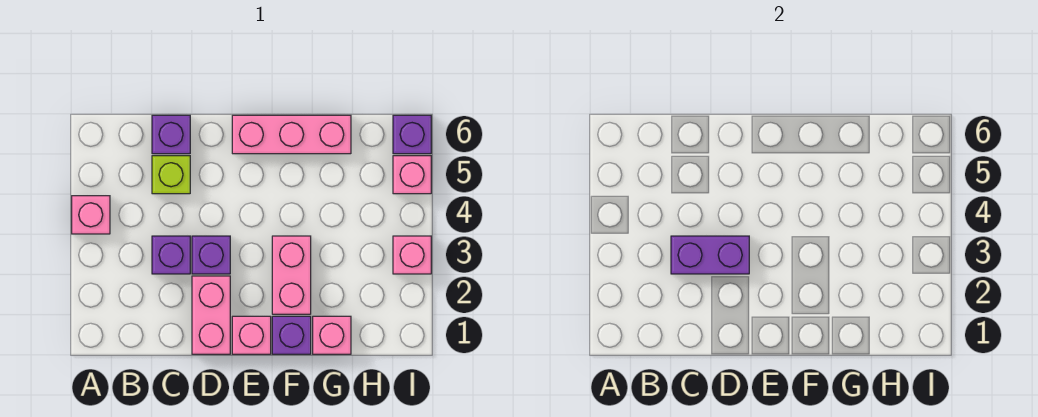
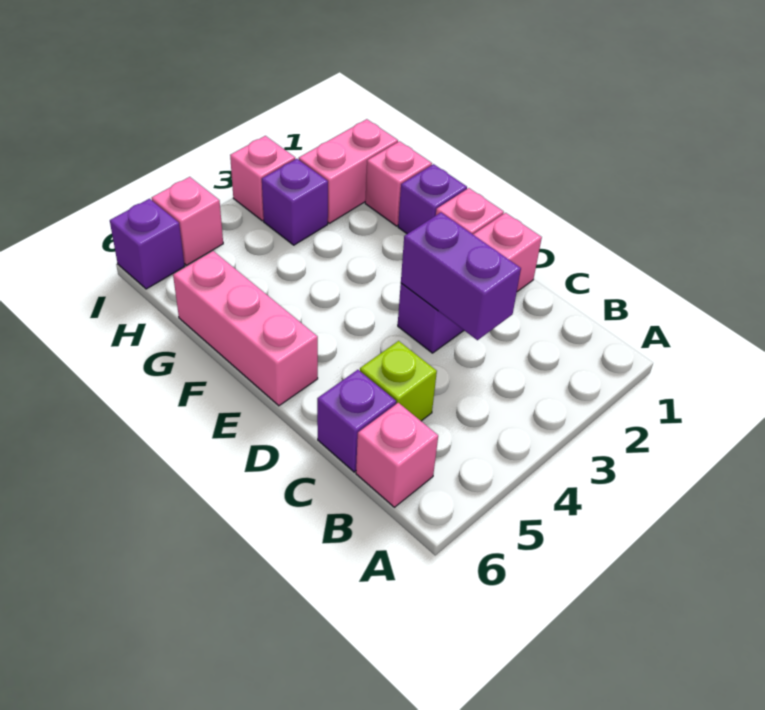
pink 1x1 brick [72,196,110,234] -> pink 1x1 brick moved to [356,403,438,507]
purple 1x1 brick [152,236,190,274] -> purple 1x1 brick moved to [262,159,328,245]
pink 1x2 brick [272,236,311,314] -> pink 1x2 brick moved to [299,119,398,223]

